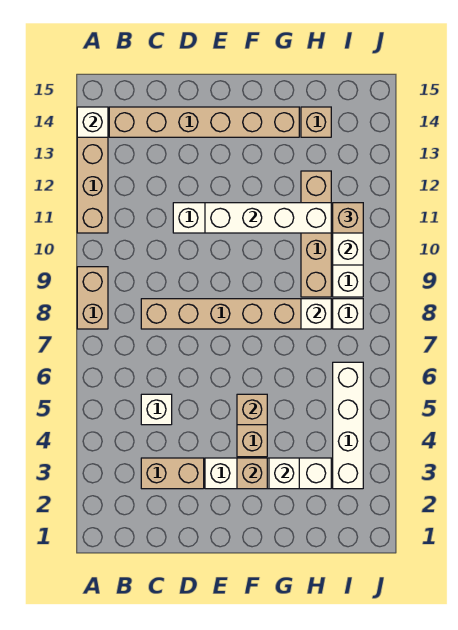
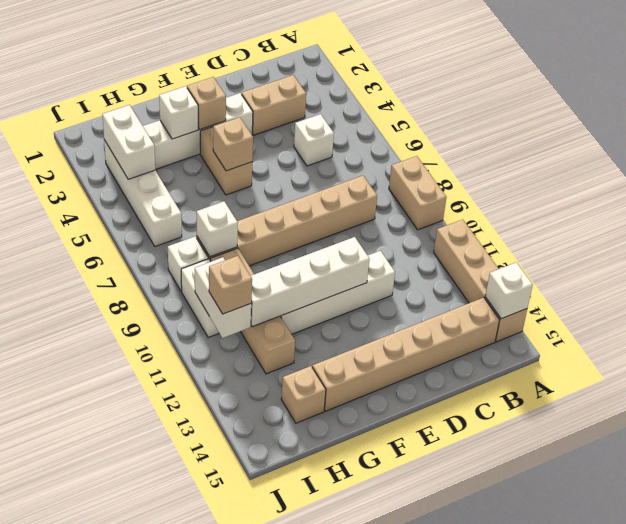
none -> white 1x2 brick [102,105,155,179]

